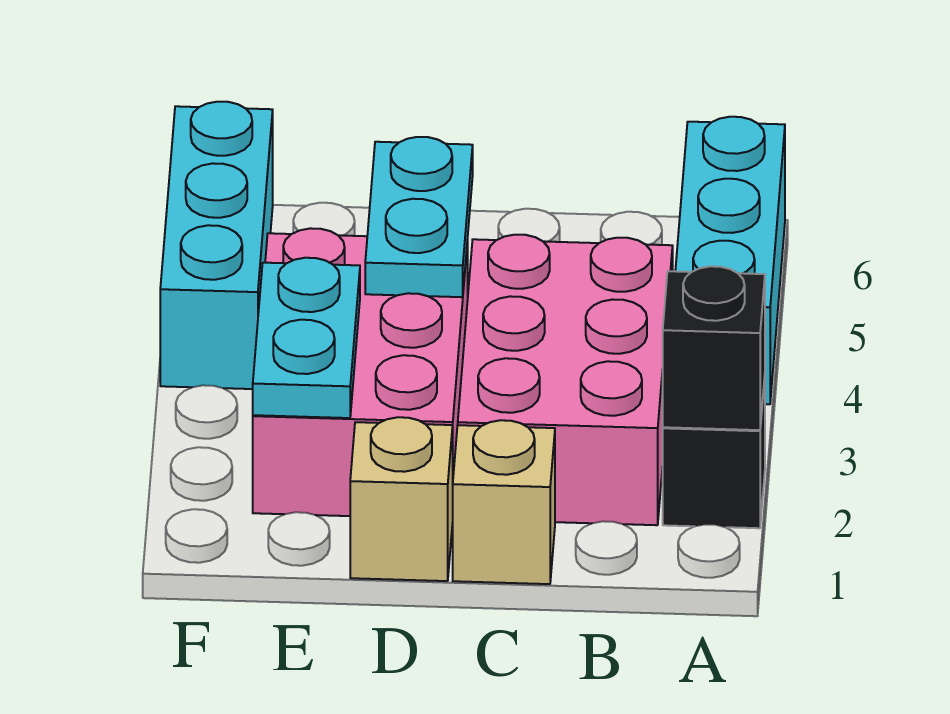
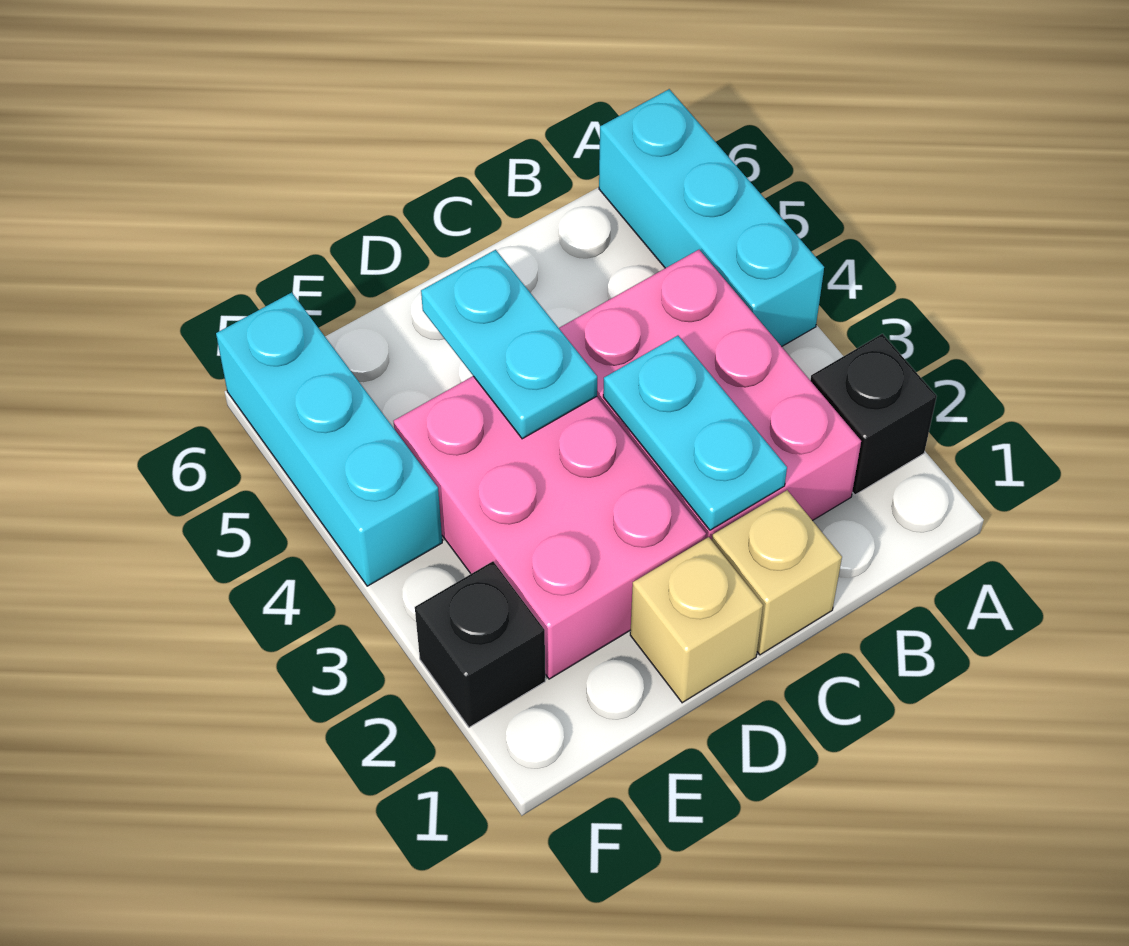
black 1x1 brick [663,266,765,430] -> black 1x1 brick moved to [415,561,545,727]
cyan 1x2 plate [253,258,360,418] -> cyan 1x2 plate moved to [603,336,787,530]

